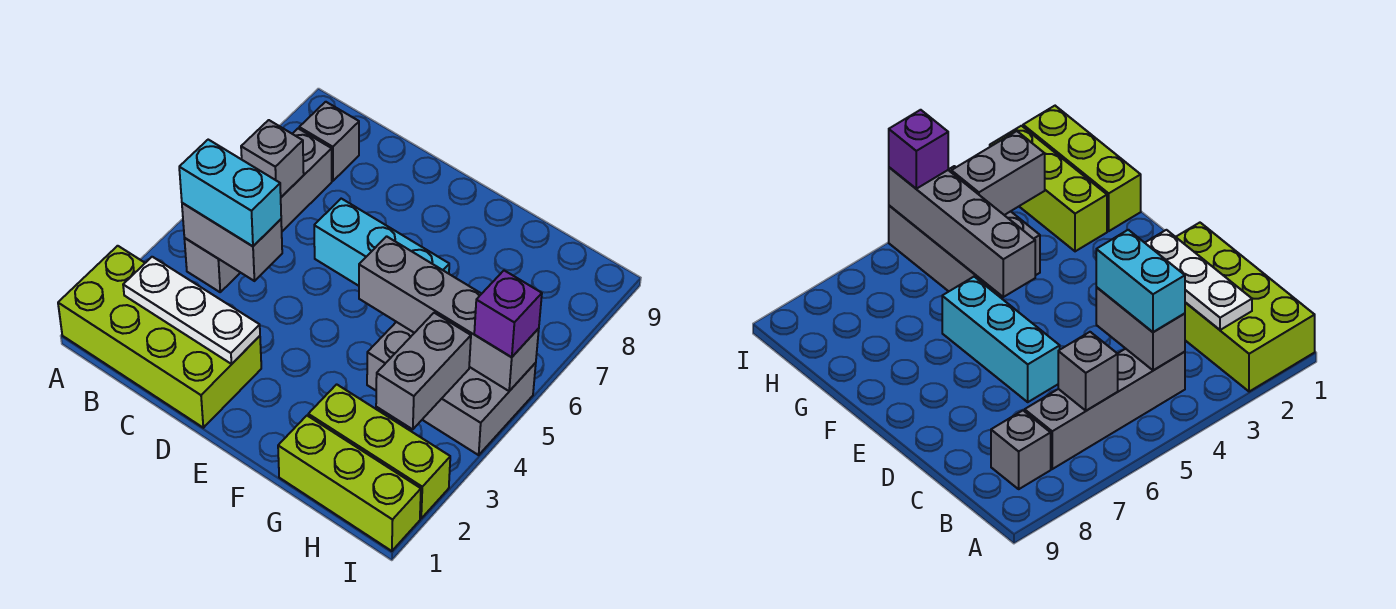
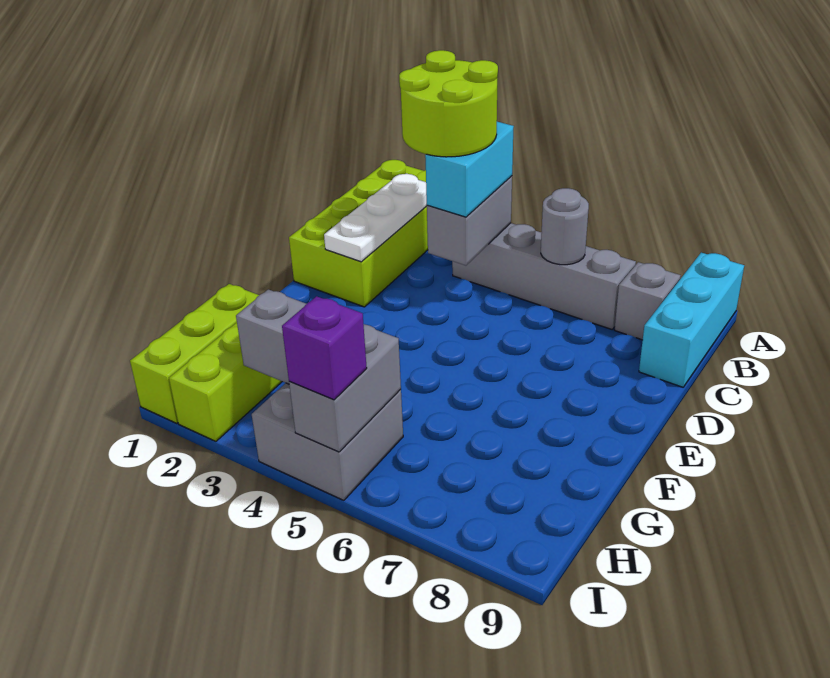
none -> lime 2x2 round brick [399,50,498,157]
grey 1x1 brick [241,120,304,197] -> grey 1x1 round brick [541,188,589,265]
cyan 1x3 brick [314,199,449,286] -> cyan 1x3 brick moved to [639,253,744,387]
grey 1x4 brick [359,236,539,391] -> grey 1x2 brick [289,324,401,452]
grey 2x3 brick [367,322,536,455] -> grey 2x2 brick [252,383,403,500]

